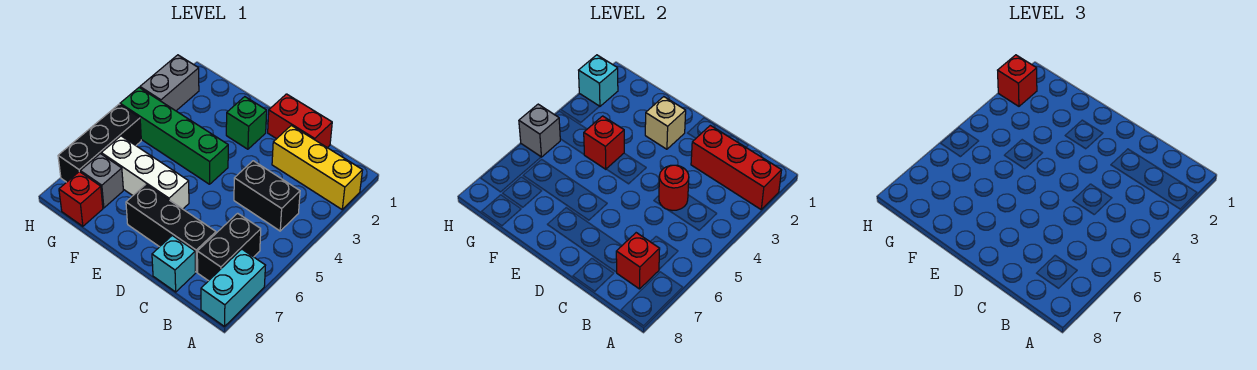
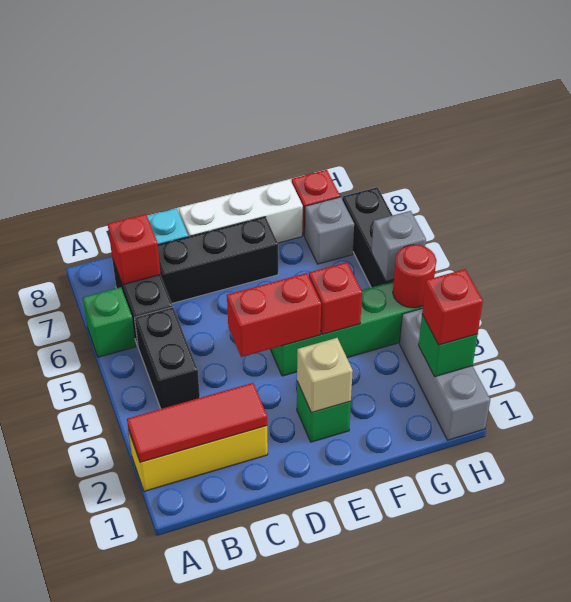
red 1x3 brick [691,125,782,209] -> red 1x3 tile [127,383,267,462]
none -> green 1x1 brick [83,287,136,357]
cyan 1x2 brick [201,249,266,326] -> none
black 1x2 brick [234,161,300,231] -> black 1x2 brick turned to [135,307,200,409]
red 1x2 brick [268,94,332,148] -> red 1x2 brick moved to [227,273,321,357]
red 1x1 round brick [659,165,689,210] -> red 1x1 round brick moved to [393,245,436,308]
white 1x3 brick [101,136,189,209] -> white 1x3 brick moved to [179,179,303,243]
grey 1x2 brick [140,55,199,111] -> grey 1x3 brick [400,308,490,440]
cyan 1x1 brick [579,55,618,107] -> green 1x1 brick [419,315,478,377]

